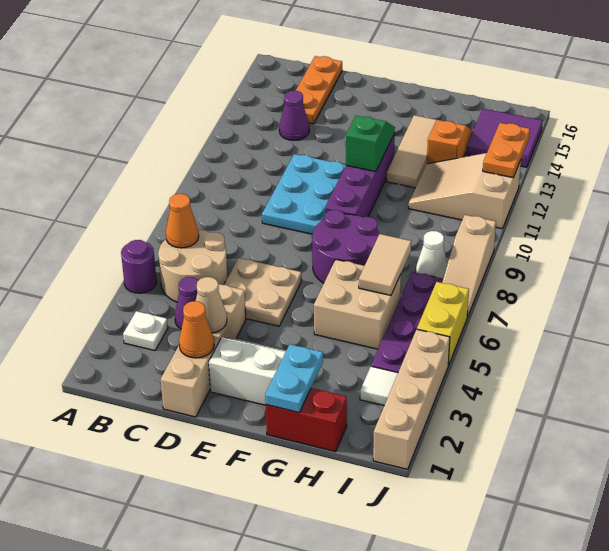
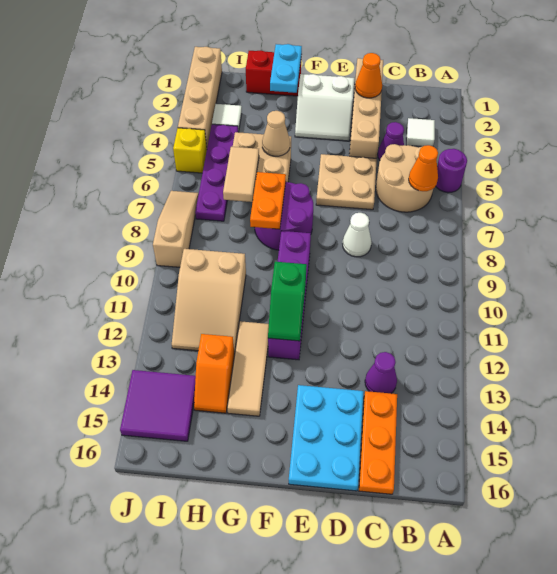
white 1x1 plate [123,311,168,351] -> white 1x1 tile [406,118,435,147]
tan 1x1 cone [196,277,227,333] -> tan 1x1 cone moved to [262,111,290,156]
cyan 2x3 plate [262,154,346,234] -> cyan 2x3 plate moved to [289,385,364,491]
tan 2x3 slope [408,153,521,229] -> tan 2x3 slope turned to [172,249,246,354]
white 1x1 cone [416,231,448,278] -> white 1x1 cone moved to [343,213,372,257]
yellow 1x2 brick [417,282,469,365] -> yellow 1x1 brick [173,128,207,173]
orange 1x2 plate [483,123,530,178] -> orange 1x2 plate moved to [250,172,286,229]

